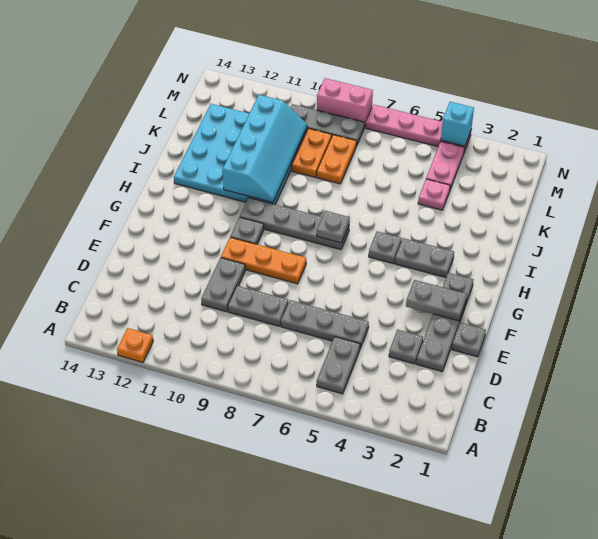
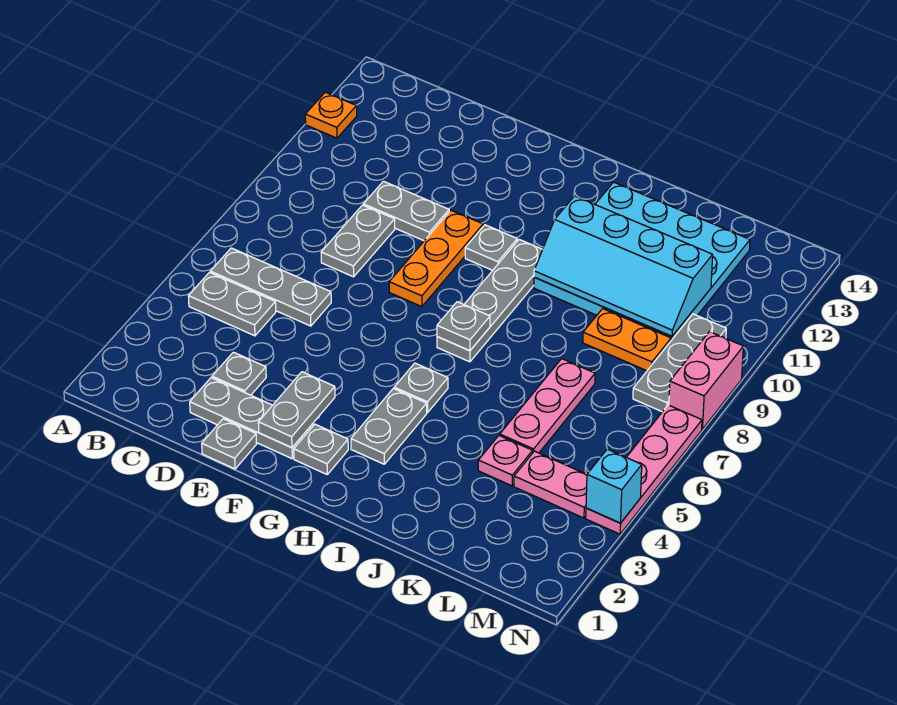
grey 1x3 plate [281,300,369,348] -> grey 1x3 plate turned to [210,248,331,326]
none -> pink 1x3 plate [500,359,595,453]
orange 1x2 plate [317,135,357,184] -> none

